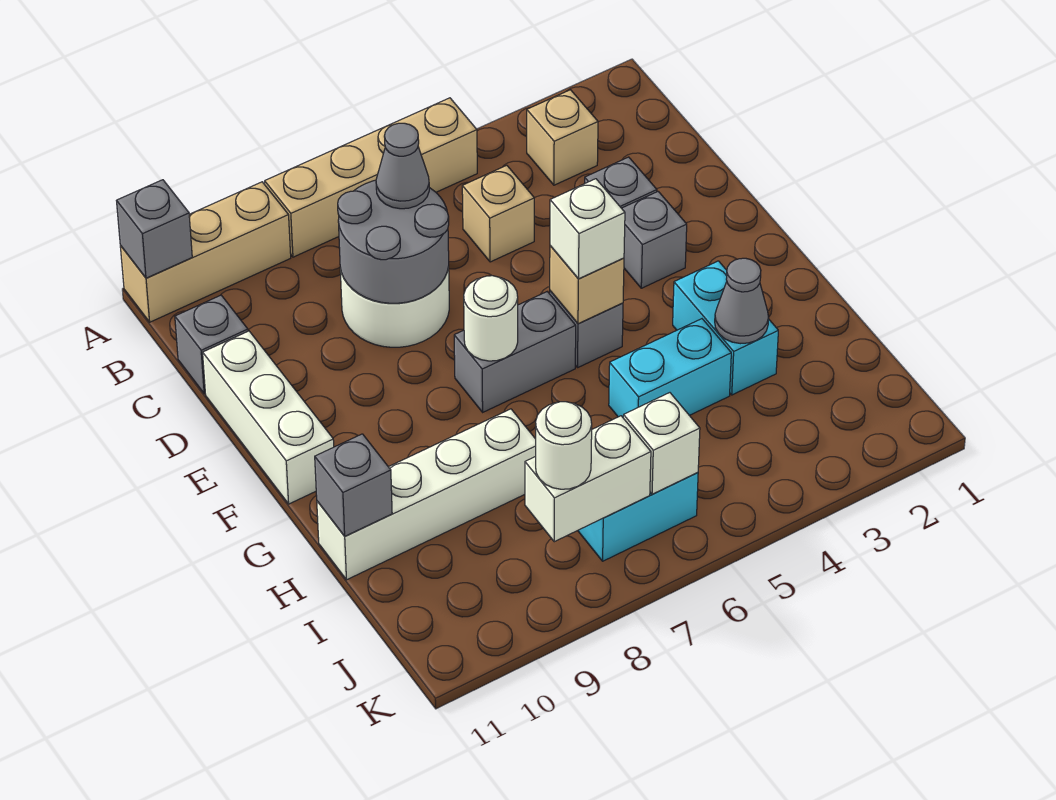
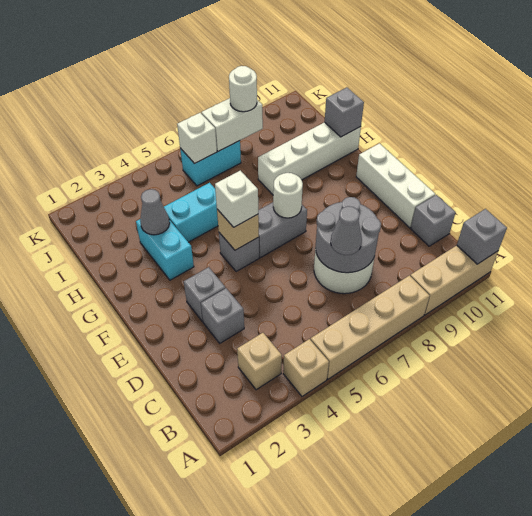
tan 1x1 brick [462,165,534,262] -> tan 1x1 brick moved to [283,339,329,396]

